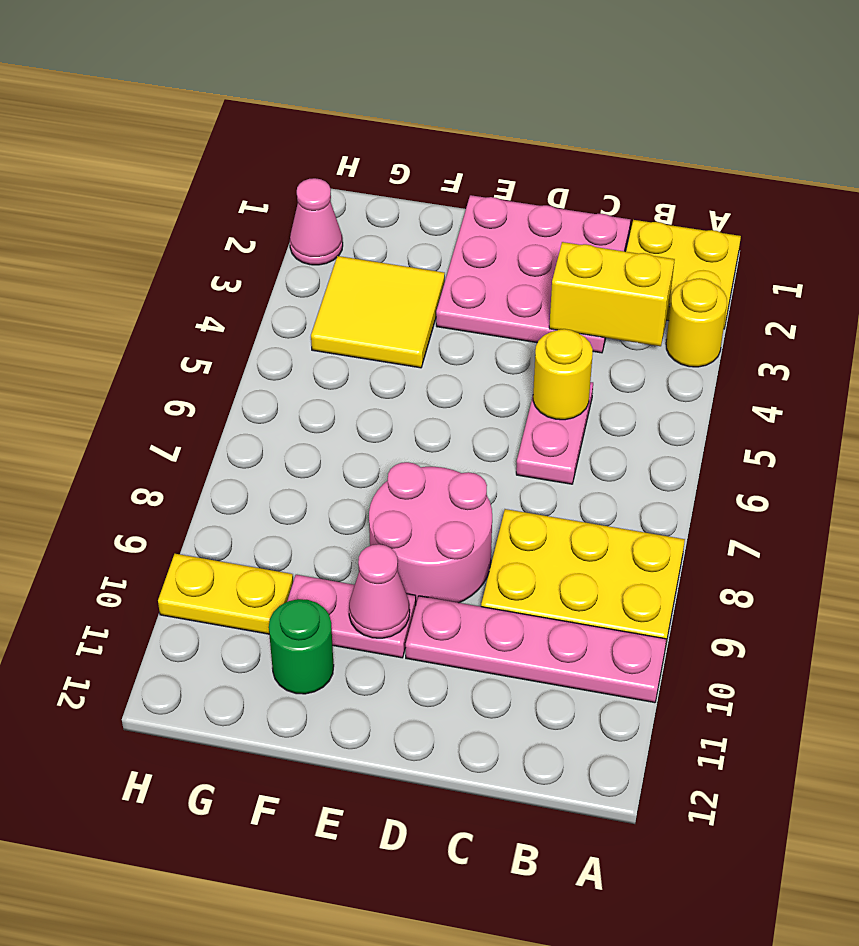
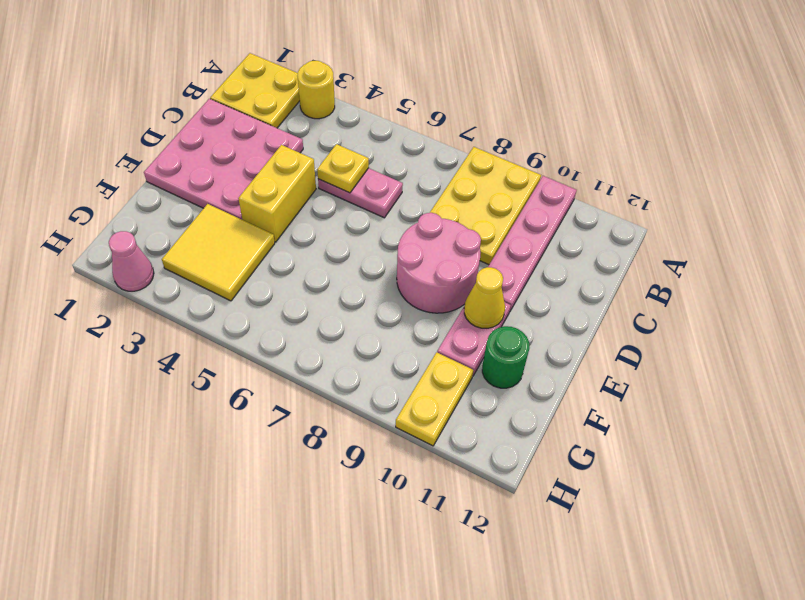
yellow 1x2 brick [549,242,675,346] -> yellow 1x2 brick moved to [238,145,316,242]
yellow 1x1 round brick [533,329,593,420] -> yellow 1x1 plate [317,144,369,193]
pink 1x1 cone [349,544,410,638] -> yellow 1x1 cone [464,267,505,328]

